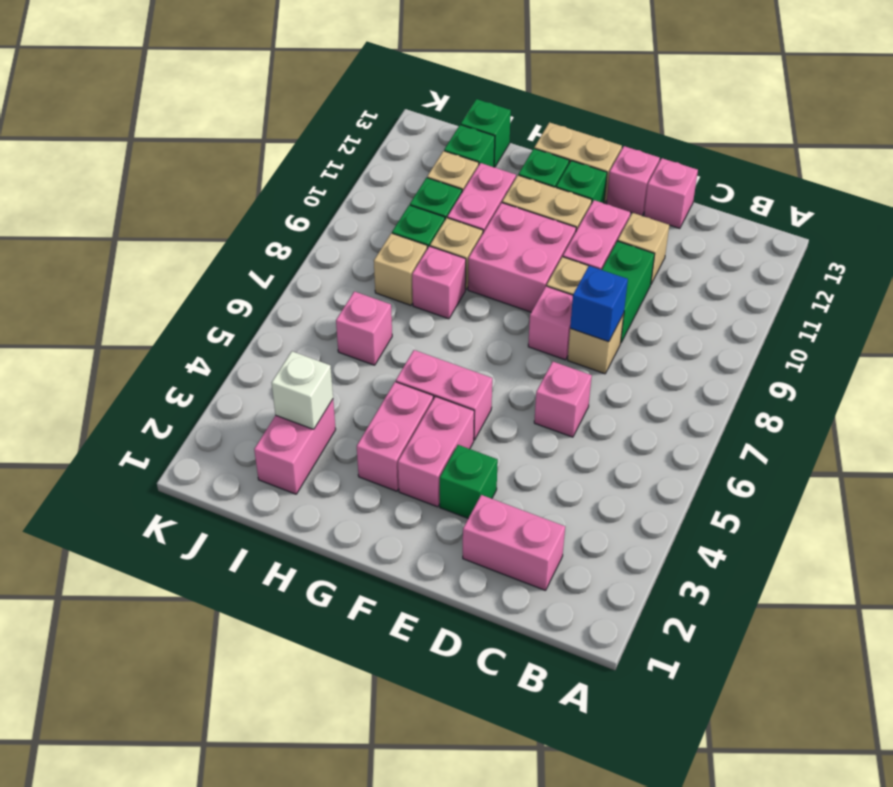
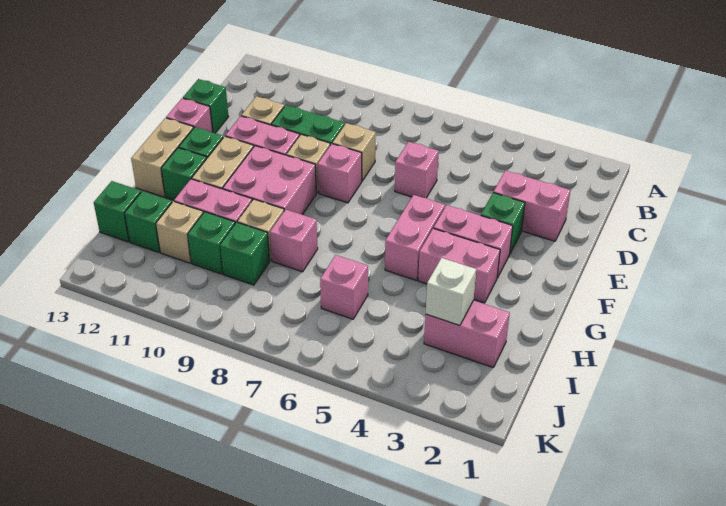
pink 1x2 brick [463,495,565,591] -> pink 1x2 brick turned to [493,171,571,241]
blue 1x1 brick [570,266,628,342] -> none
pink 1x1 brick [644,158,698,229] -> green 1x1 brick [183,79,229,133]
tan 1x1 brick [374,233,427,305] -> none

